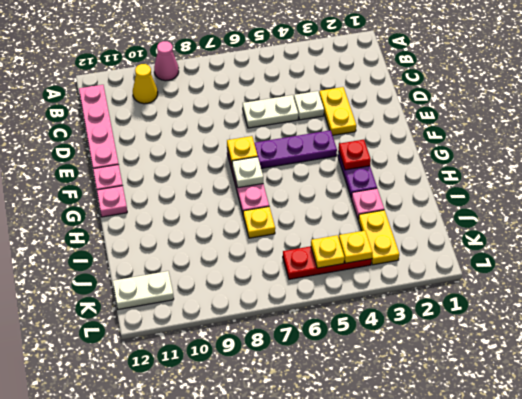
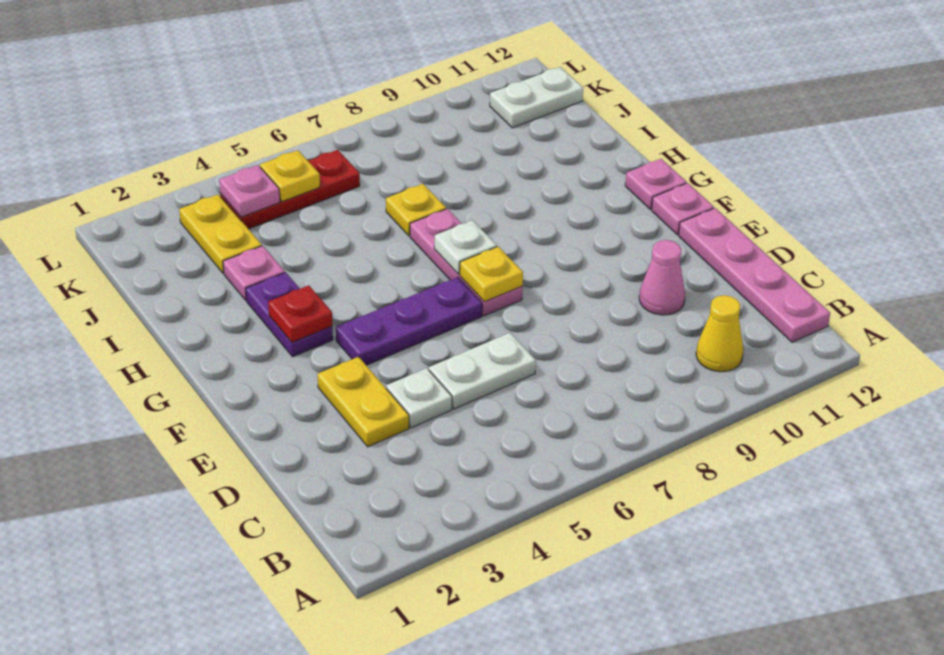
pink 1x1 cone [154,41,179,81] -> pink 1x1 cone moved to [639,240,685,315]
yellow 1x1 plate [339,231,373,263] -> pink 1x1 plate [219,165,280,217]

